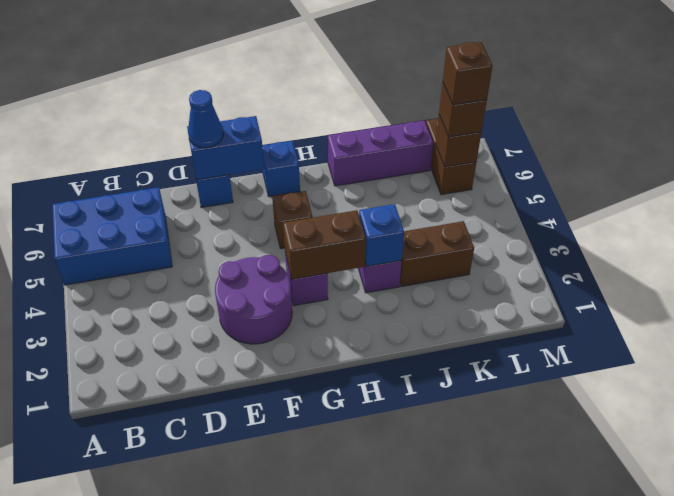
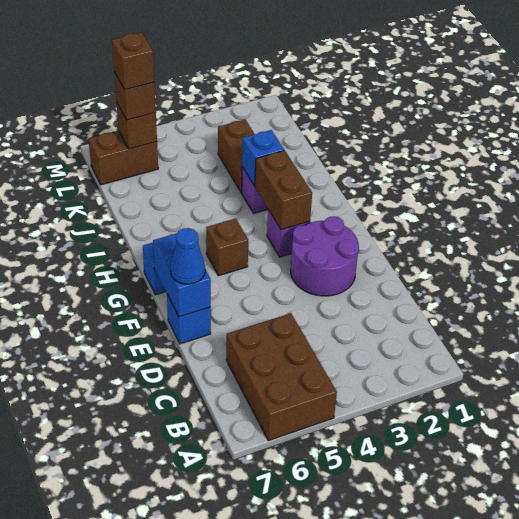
blue 2x3 brick [52,187,172,285] -> brown 2x3 brick [226,313,337,441]
purple 1x3 brick [328,121,433,186] -> none

